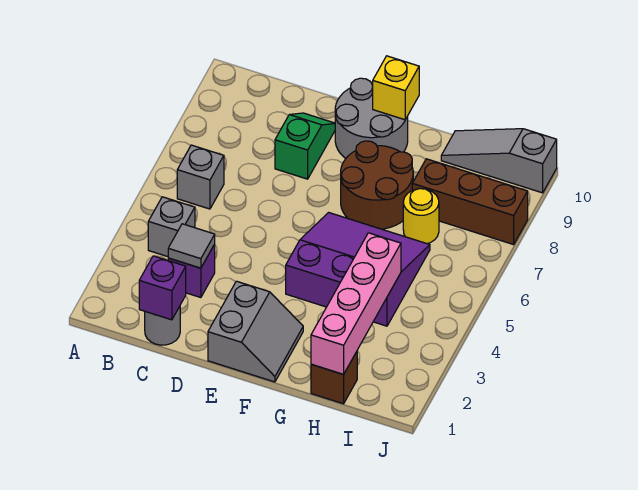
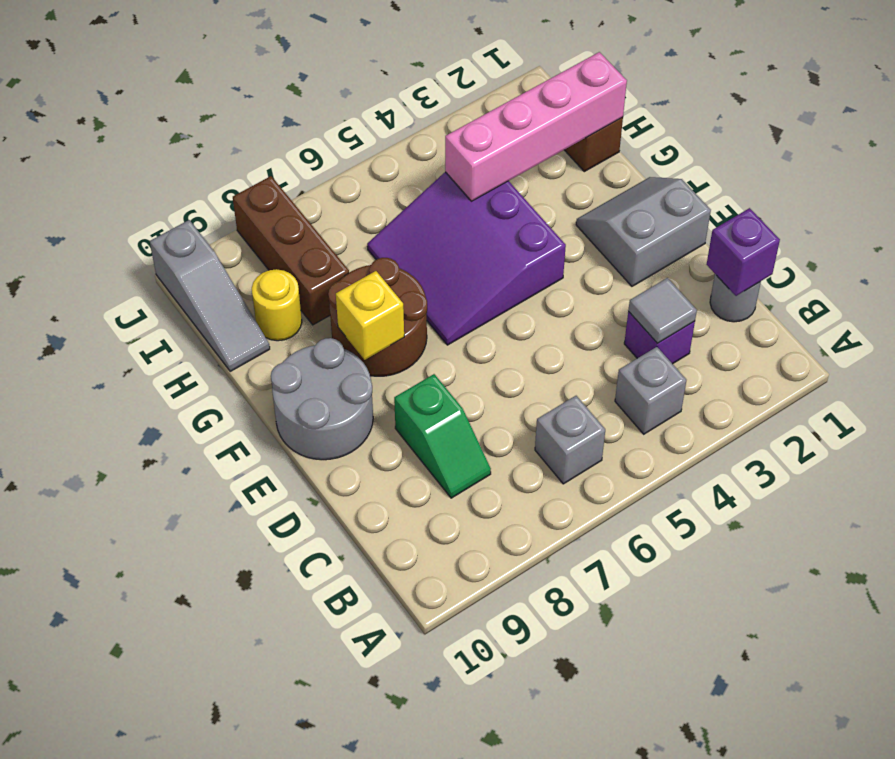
green 1x2 slope [275,113,335,179] -> green 1x2 slope turned to [394,374,491,498]
yellow 1x1 brick [373,56,419,120] -> yellow 1x1 brick moved to [336,271,404,360]
yellow 1x1 round brick [403,189,439,244] -> yellow 1x1 round brick moved to [252,269,302,341]

